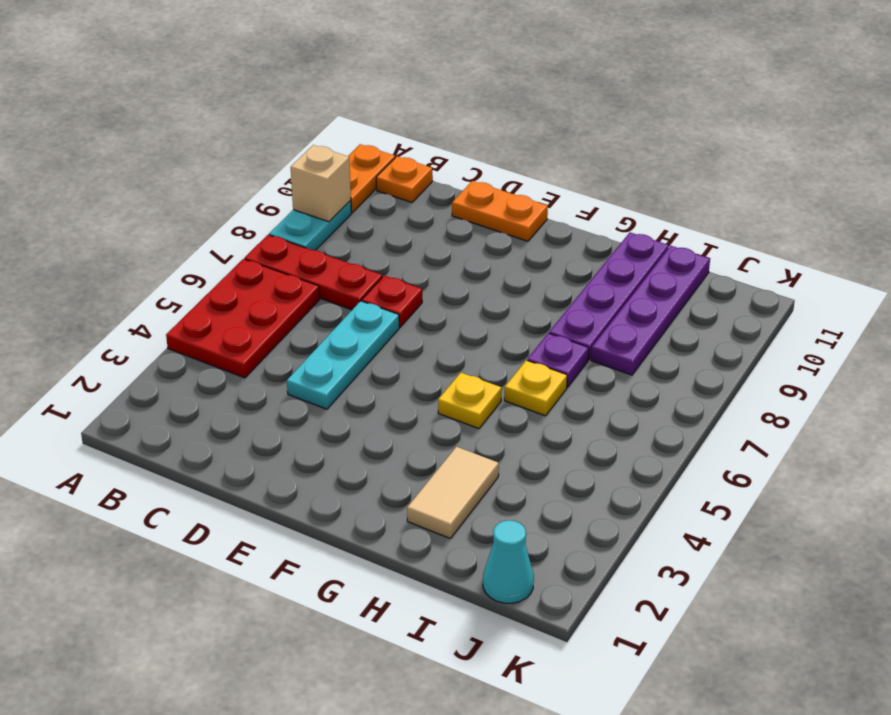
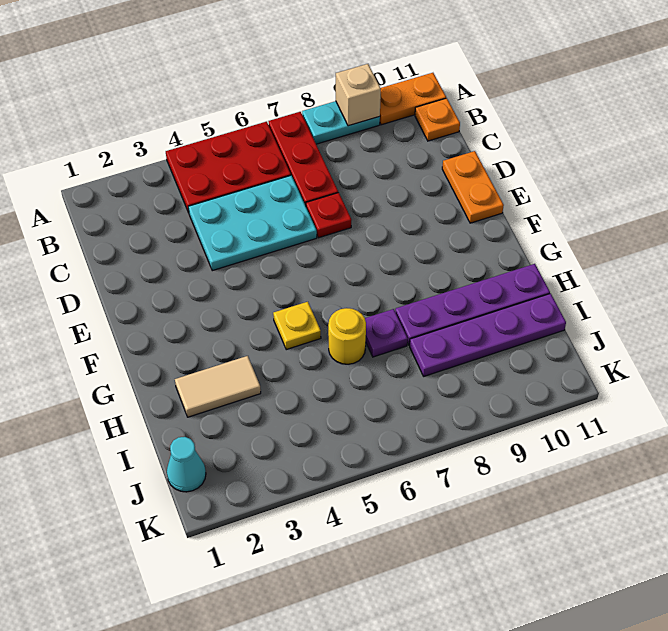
cyan 1x3 plate [287,301,399,409] -> cyan 2x3 plate [188,176,317,271]
yellow 1x1 plate [504,360,567,416] -> yellow 1x1 round brick [328,308,366,364]

